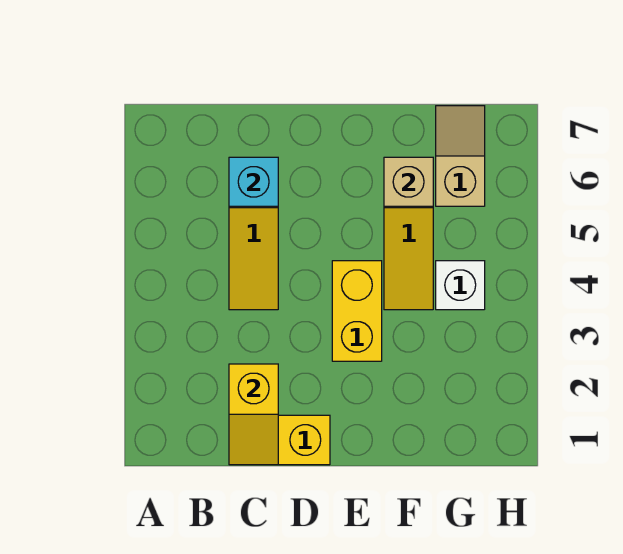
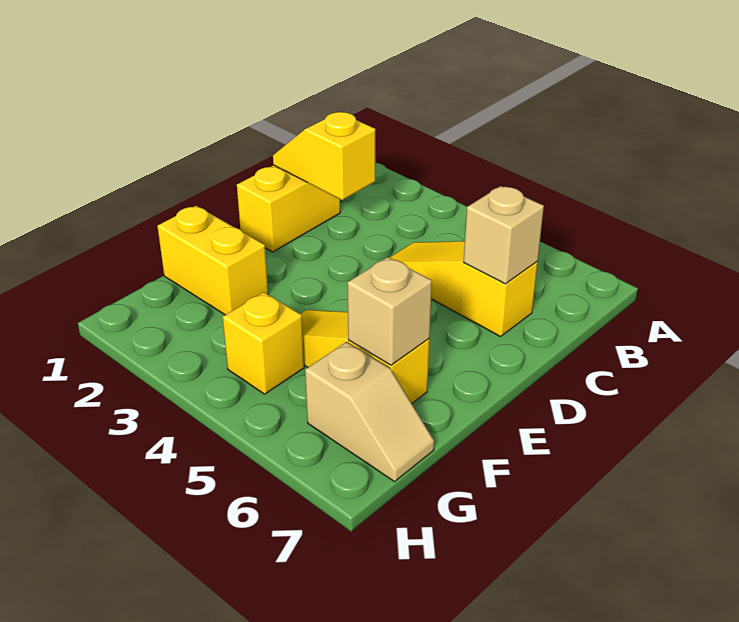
cyan 1x1 brick [229,157,278,206] -> tan 1x1 brick [464,186,544,284]
yellow 1x2 brick [332,261,382,361] -> yellow 1x2 brick moved to [157,206,268,315]
white 1x1 brick [436,261,485,310] -> yellow 1x1 brick [223,292,304,394]

